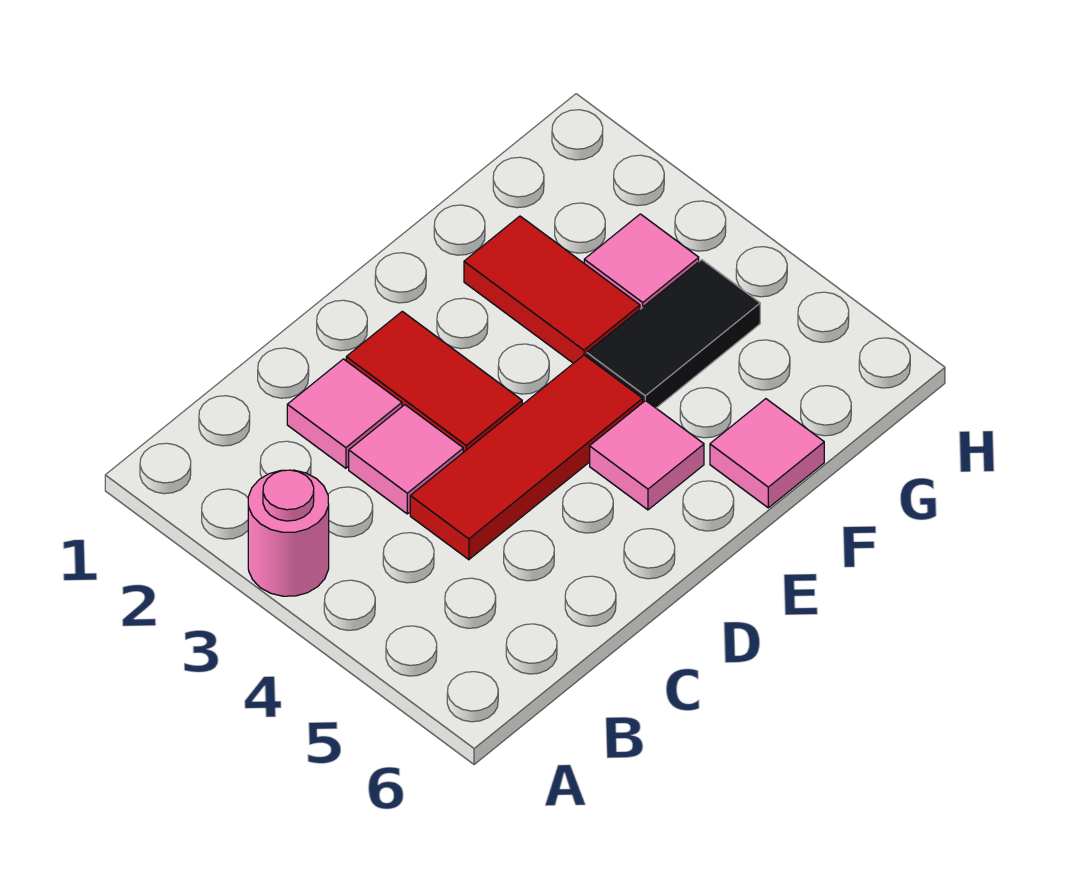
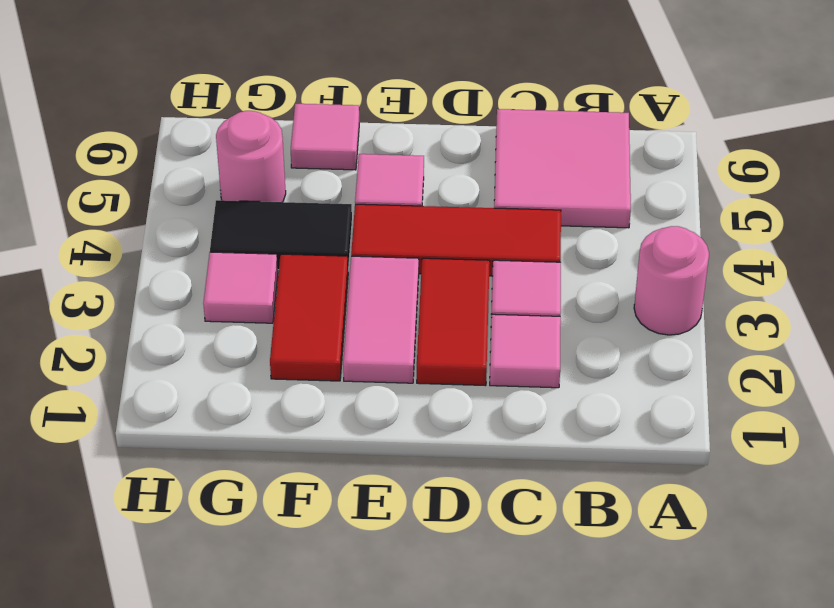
none -> pink 2x2 tile [494,109,631,228]
none -> pink 1x2 tile [343,256,419,383]
none -> pink 1x1 round brick [216,111,286,202]

